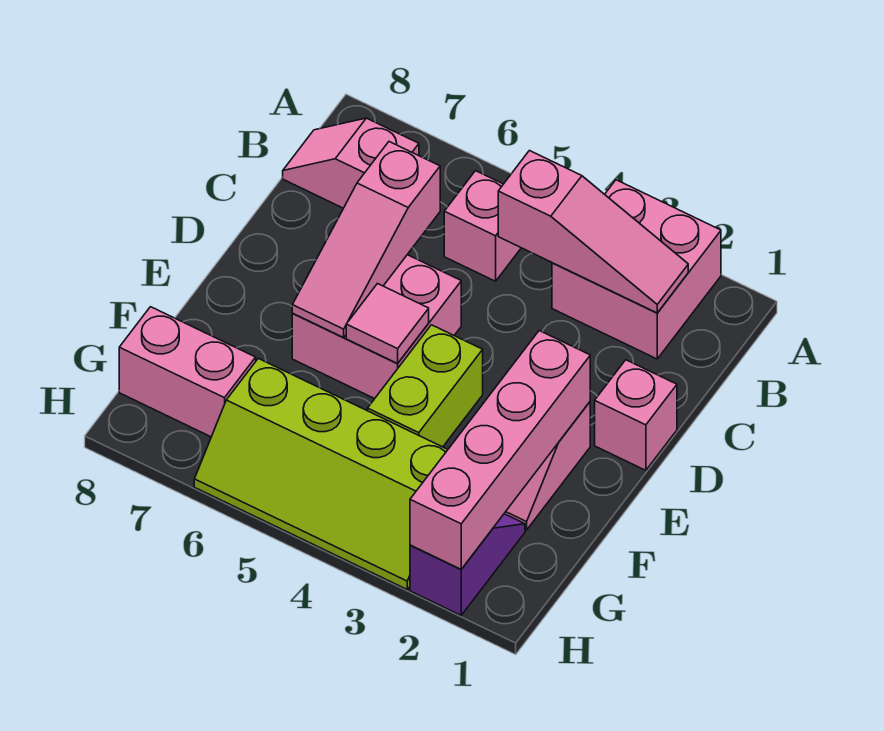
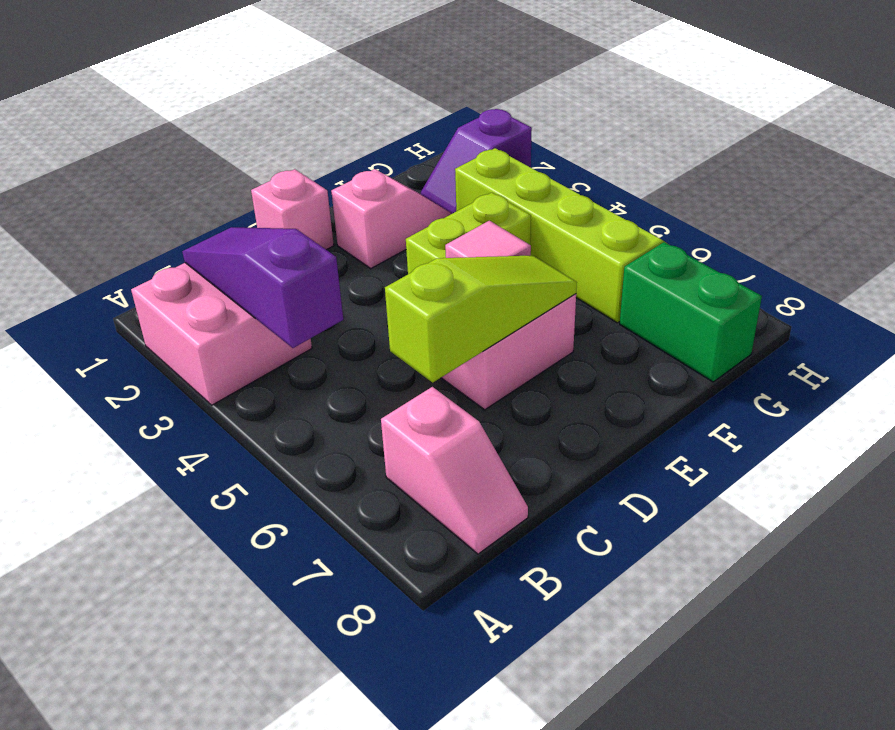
pink 1x3 slope [498,151,688,313] -> purple 1x3 slope [182,227,343,348]
pink 1x1 brick [444,171,521,281] -> none
pink 1x3 slope [292,142,440,337] -> lime 1x3 slope [385,255,577,382]
pink 1x4 brick [410,331,590,569] -> none
pink 1x2 brick [119,307,256,437] -> green 1x2 brick [620,242,762,382]

